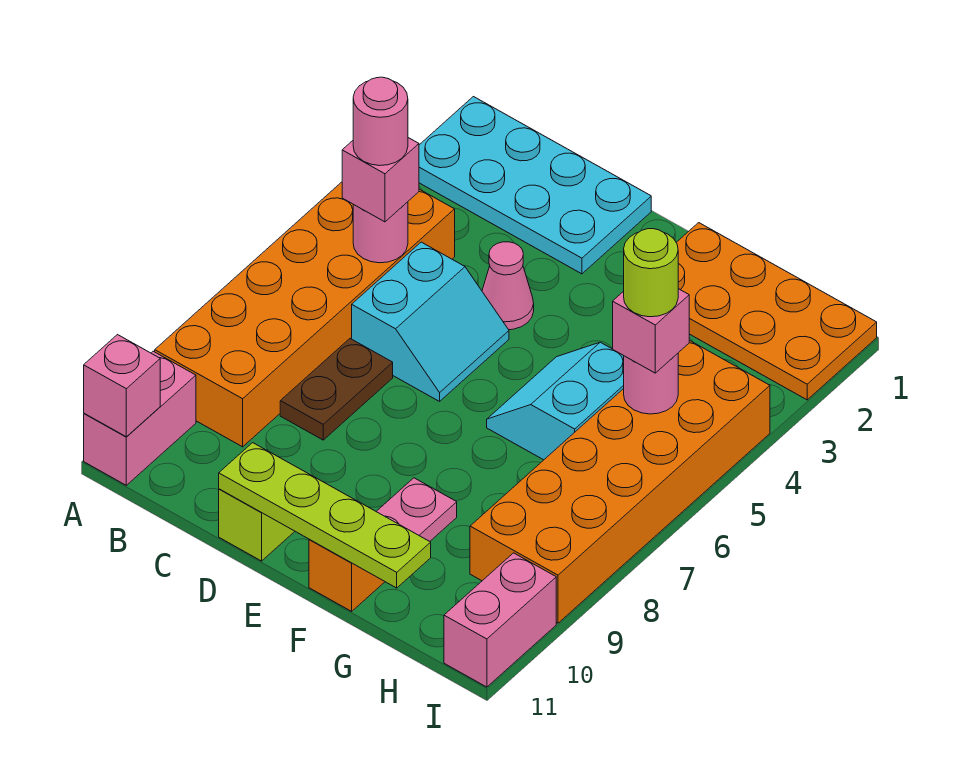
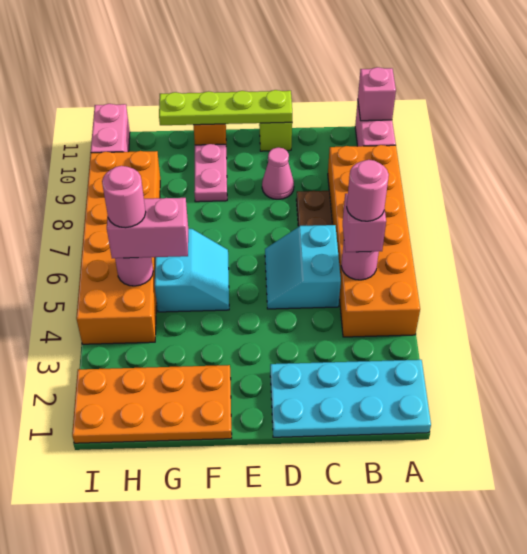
pink 1x1 cone [482,242,534,330] -> pink 1x1 cone moved to [262,148,294,199]
pink 1x1 brick [613,289,689,373] -> pink 1x2 brick [107,198,188,258]
lime 1x1 round brick [624,229,678,317] -> pink 1x1 round brick [102,166,146,228]

